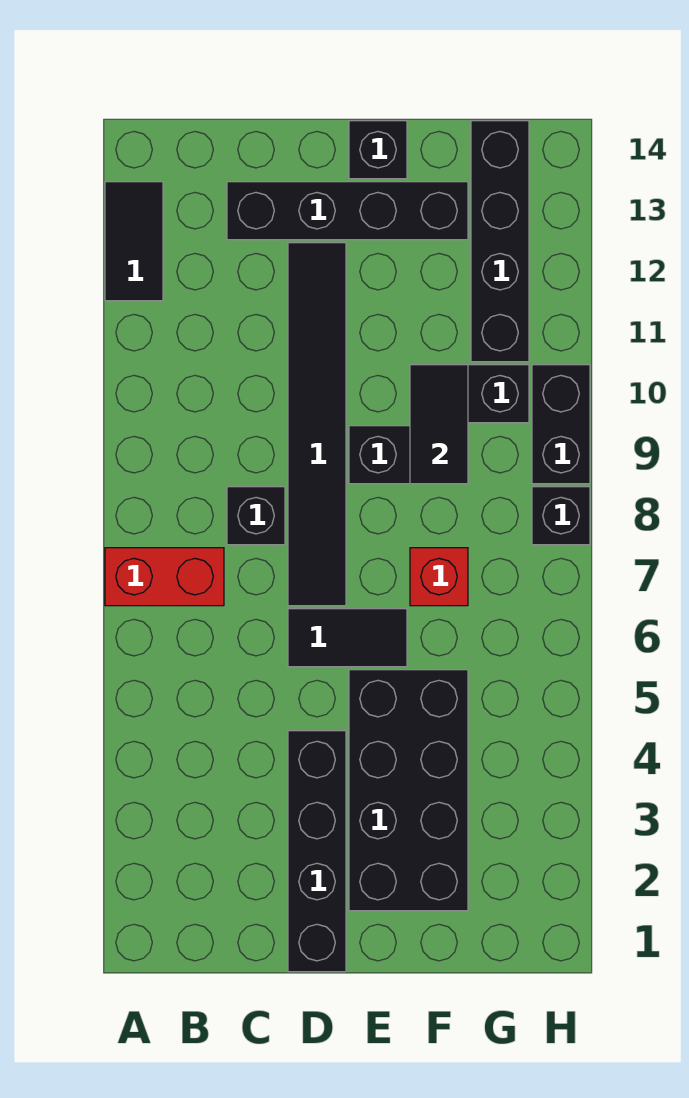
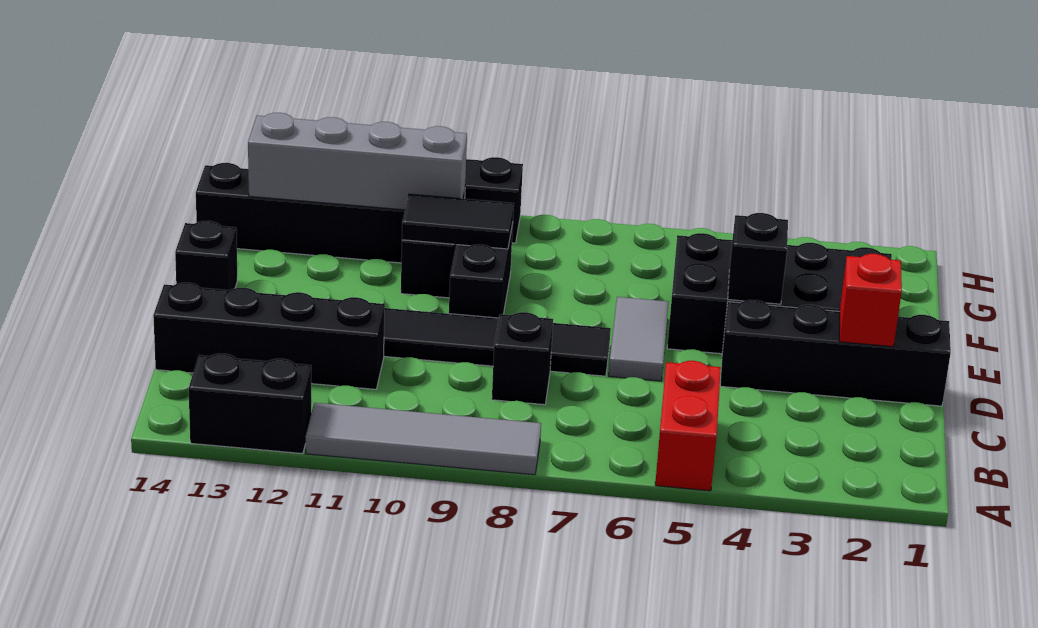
red 1x2 brick [105,548,224,606] -> red 1x2 brick moved to [655,361,721,491]
none -> grey 1x4 tile [306,403,541,475]
black 1x2 tile [105,182,163,301] -> black 1x2 brick [189,354,311,454]
black 1x4 brick [227,182,468,240] -> black 1x4 brick turned to [153,283,385,389]
black 1x2 tile [288,609,407,667] -> grey 1x2 tile [609,297,669,381]
red 1x1 brick [410,548,468,606] -> red 1x1 brick moved to [839,254,902,347]
none -> grey 1x4 brick [248,113,467,210]
black 1x1 brick [532,487,590,545] -> black 1x1 brick moved to [728,213,788,304]

